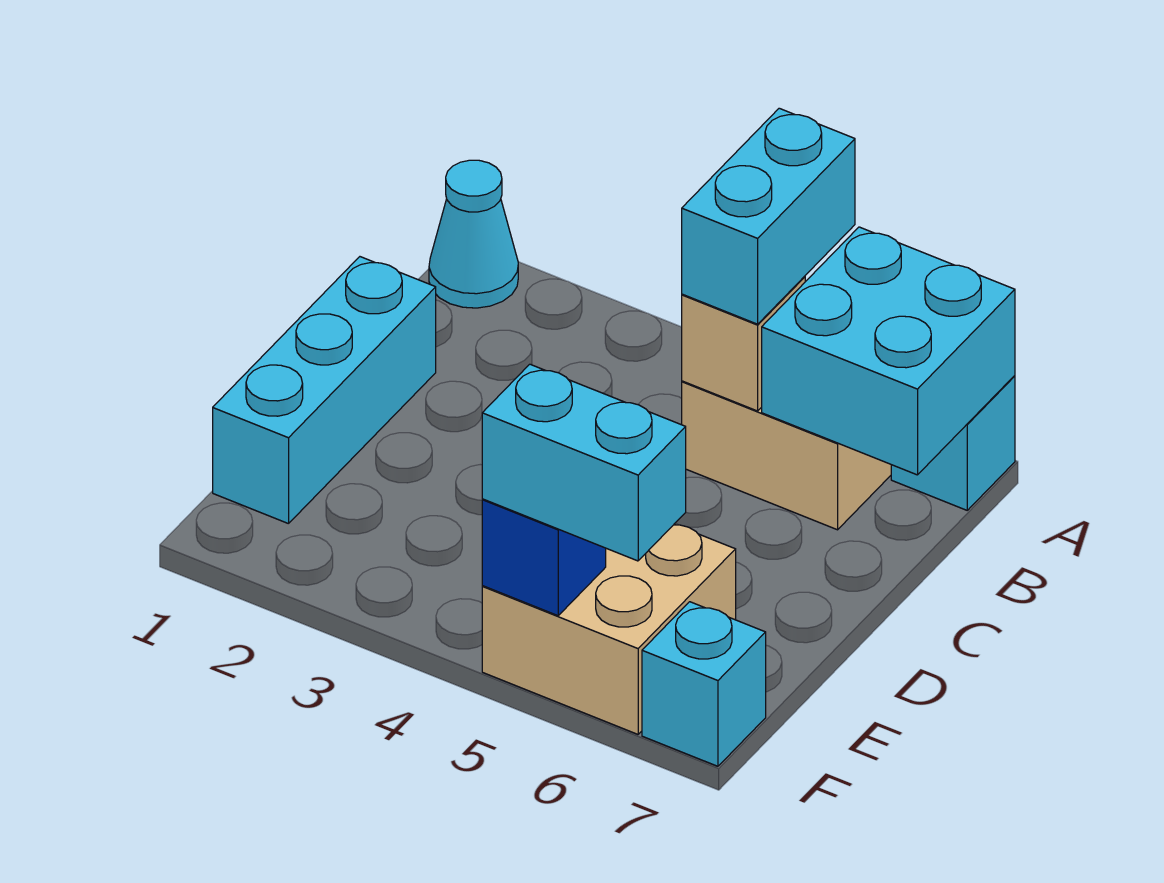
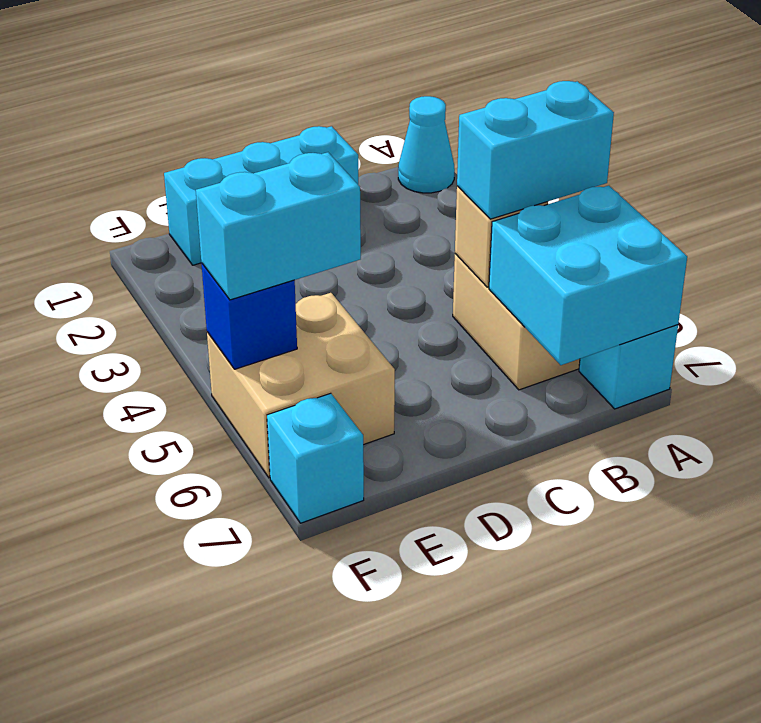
cyan 1x2 brick [482,364,686,561] -> cyan 1x2 brick turned to [196,152,361,300]

